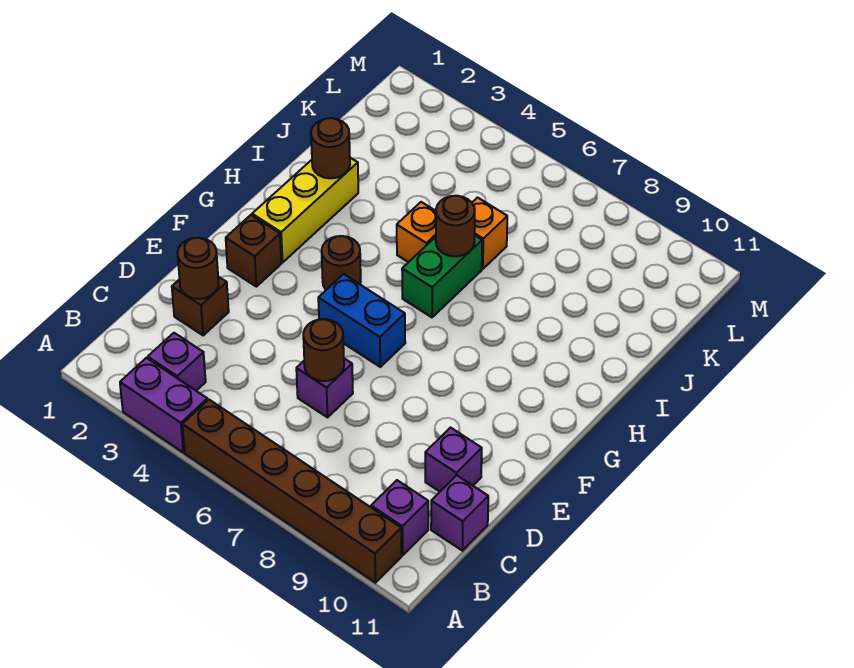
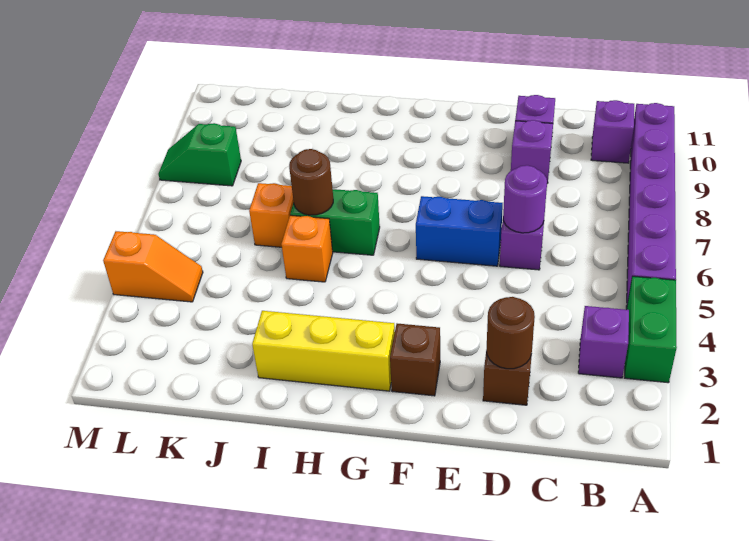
purple 1x2 brick [120,358,207,452] -> green 1x2 brick [625,276,677,383]
brown 1x6 brick [182,400,401,583] -> purple 1x6 brick [626,103,676,309]
purple 1x1 brick [431,475,488,551] -> purple 1x1 brick moved to [511,120,553,183]
brown 1x1 round brick [303,319,344,381] -> purple 1x1 round brick [503,165,547,233]
blue 1x2 brick [318,274,405,367] -> blue 1x2 brick turned to [416,196,503,266]
brown 1x1 round brick [322,236,361,290] -> none
brown 1x1 round brick [311,118,350,178] -> none
none -> orange 1x2 slope [103,231,203,302]
none -> green 1x2 slope [158,123,241,186]

